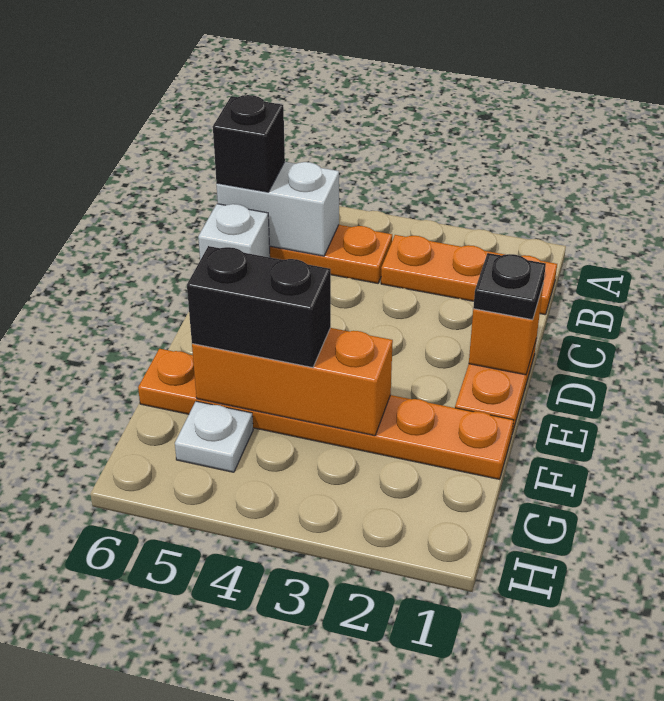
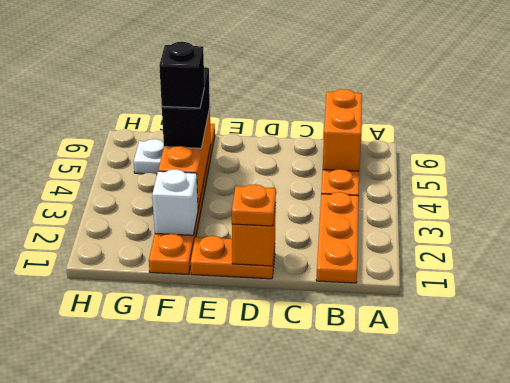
white 1x2 brick [216,162,339,256] -> orange 1x2 brick [323,89,362,171]
black 1x1 brick [213,95,285,192] -> black 1x1 brick moved to [159,42,204,108]
white 1x1 brick [198,204,270,260] -> white 1x1 brick moved to [152,169,198,235]
black 1x1 plate [473,253,546,320] -> orange 1x1 plate [232,184,276,226]

